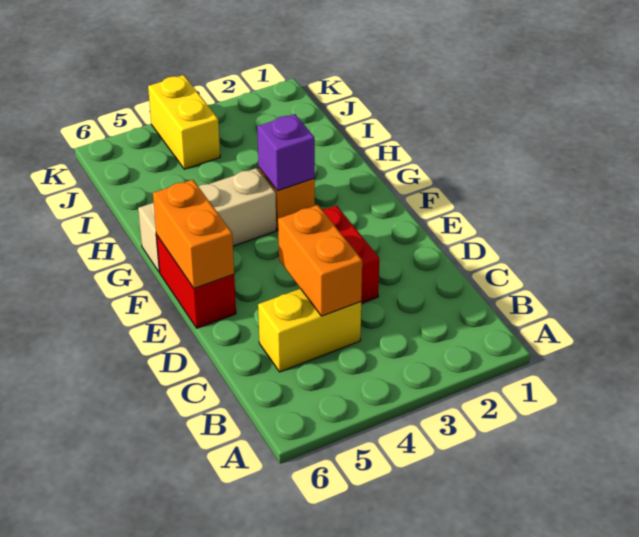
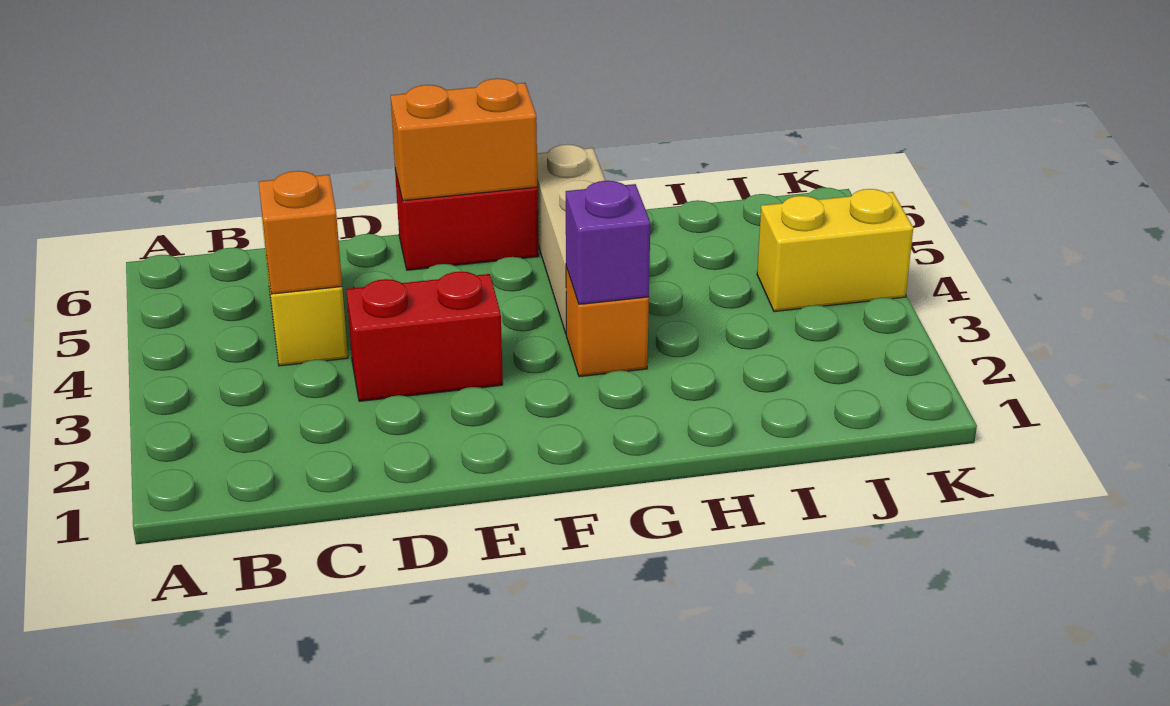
orange 1x2 brick [278,205,362,316] -> orange 1x1 brick [259,171,342,294]

